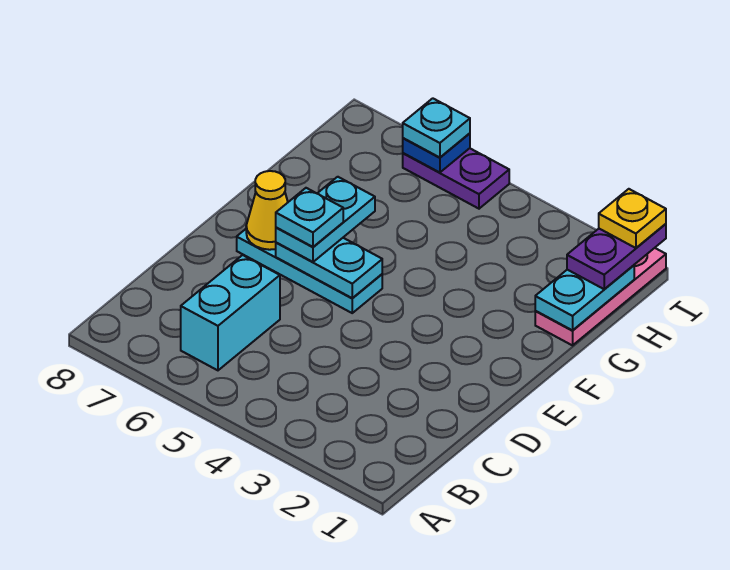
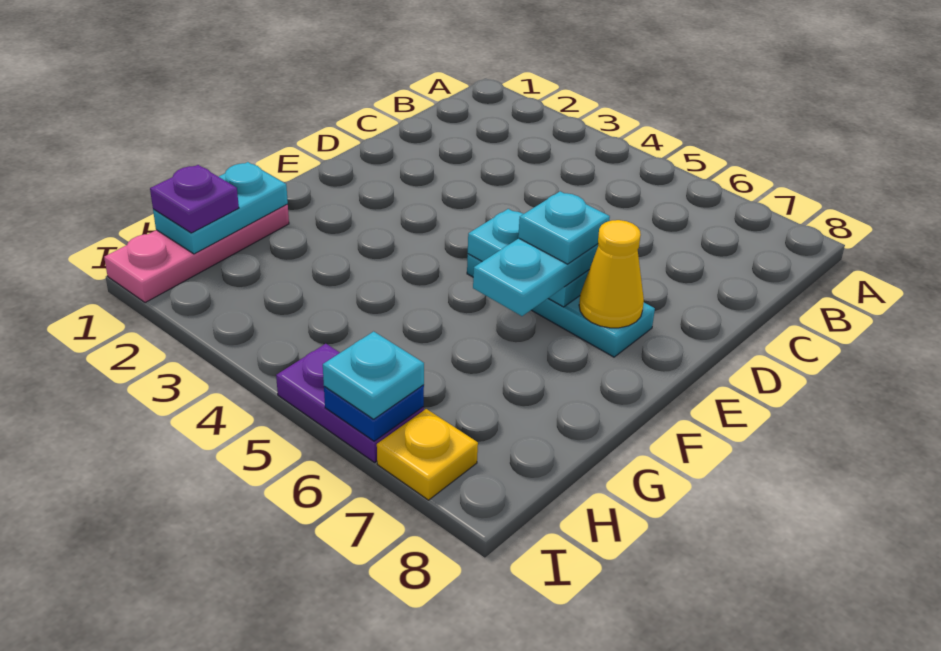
cyan 1x2 brick [181,255,280,370] -> none
purple 1x2 plate [567,224,666,289] -> purple 1x1 plate [150,165,239,233]
yellow 1x1 plate [599,189,666,248] -> yellow 1x1 plate moved to [377,409,478,500]

